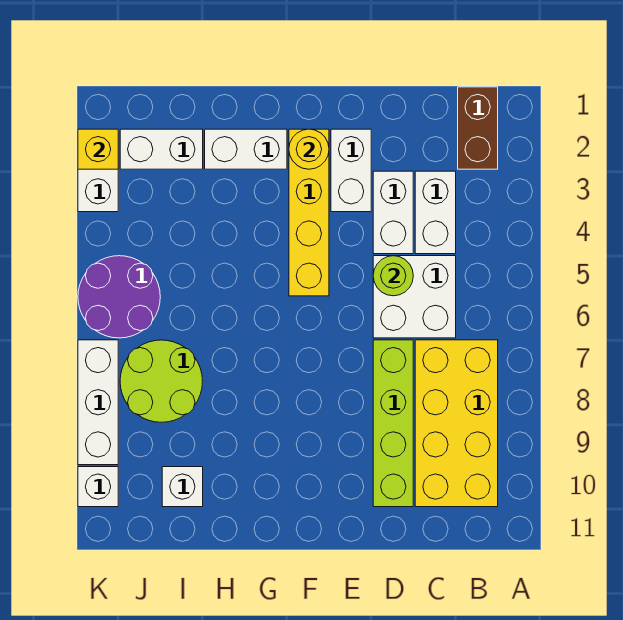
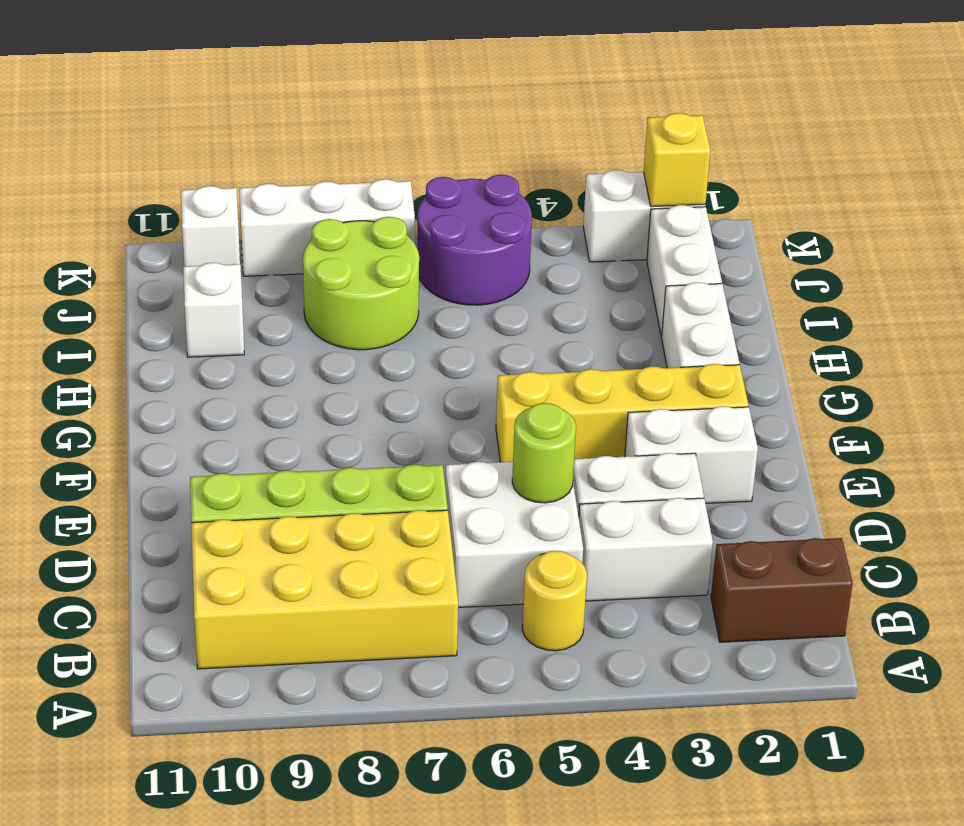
yellow 1x1 round brick [289,129,329,169] -> yellow 1x1 round brick moved to [522,551,587,651]

